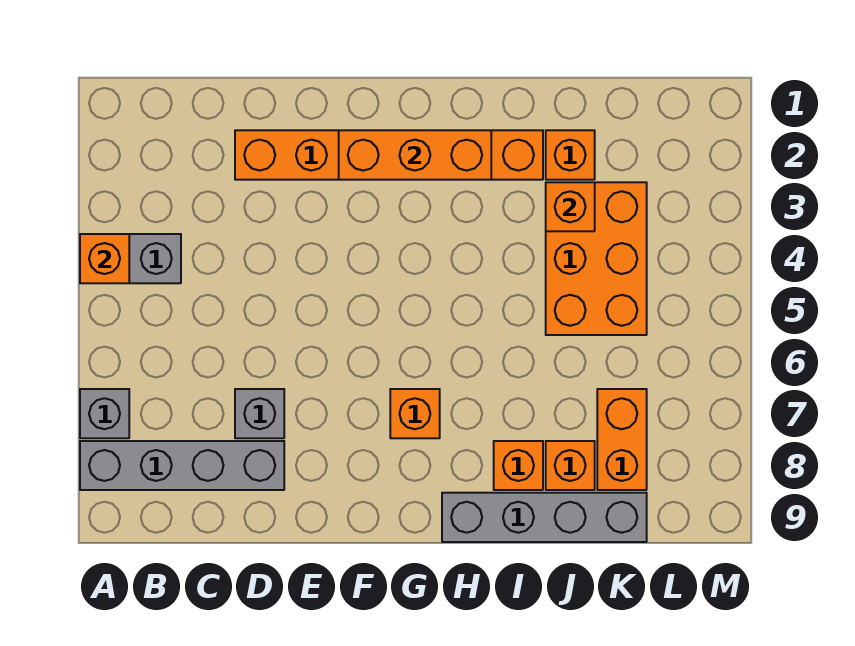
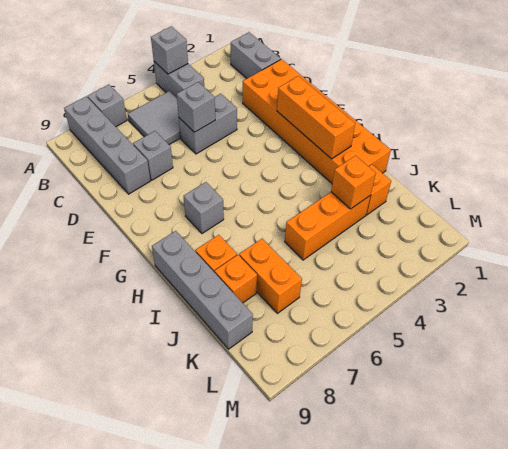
orange 1x1 brick [80,234,129,283] -> grey 1x1 brick [151,26,188,74]
none -> grey 1x2 brick [231,32,281,78]
none -> grey 2x2 tile [128,91,181,145]
orange 1x6 brick [235,130,543,180] -> orange 2x6 brick [243,59,391,183]
none -> grey 1x2 brick [179,94,237,154]
none -> grey 1x1 brick [177,82,215,132]
orange 1x1 brick [390,389,440,438] -> grey 1x1 brick [184,182,224,233]
orange 2x3 brick [546,182,647,335] -> orange 1x3 brick [285,192,371,260]
orange 1x2 brick [597,389,647,490] -> orange 1x2 brick turned to [239,239,302,313]

